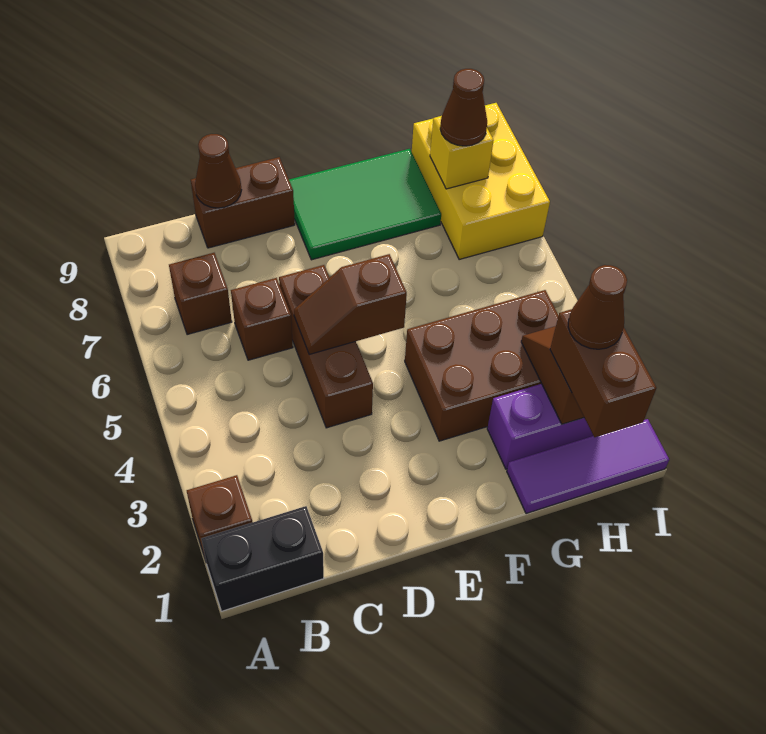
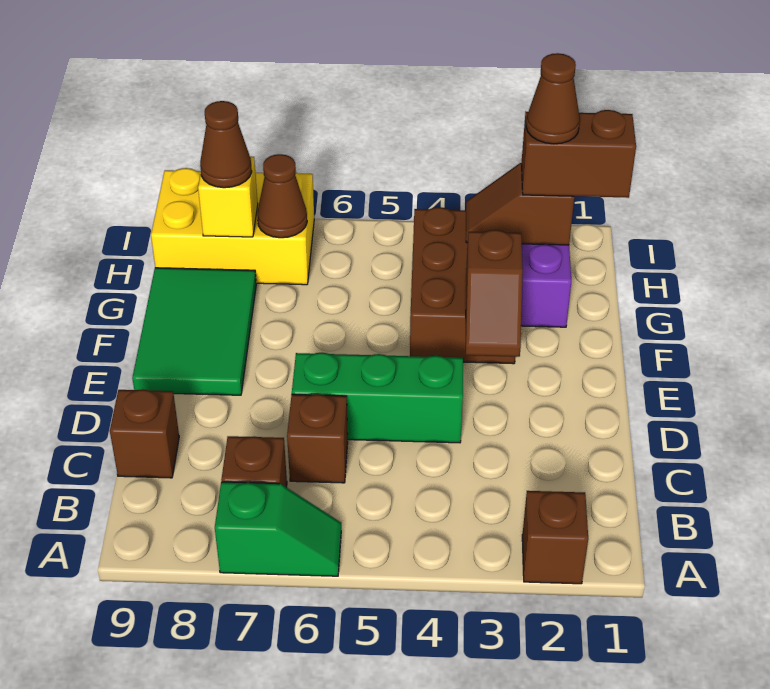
black 1x2 brick [201,506,324,611] -> none
none -> green 1x2 slope [215,482,341,576]
brown 1x2 brick [191,157,295,248] -> brown 1x1 brick [110,389,179,478]
brown 1x1 cone [195,134,241,208] -> brown 1x1 cone moved to [257,154,307,238]
brown 1x3 brick [279,265,373,428] -> green 1x3 brick [292,353,463,443]
brown 1x2 slope [294,254,407,354] -> brown 1x2 slope moved to [466,230,523,357]
purple 1x3 tile [507,419,669,514] -> none

